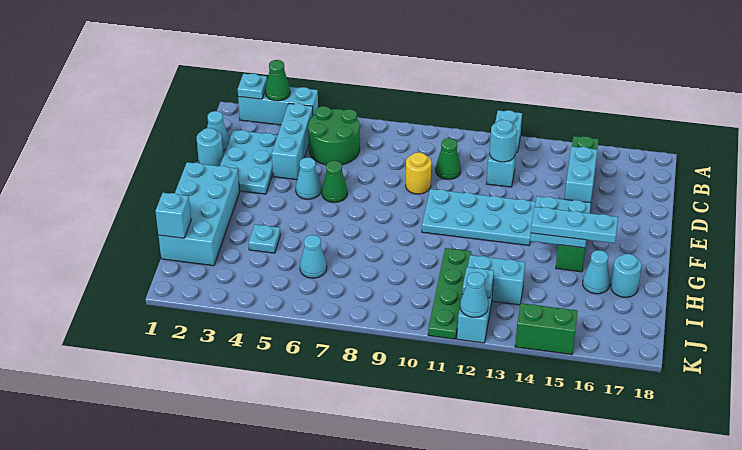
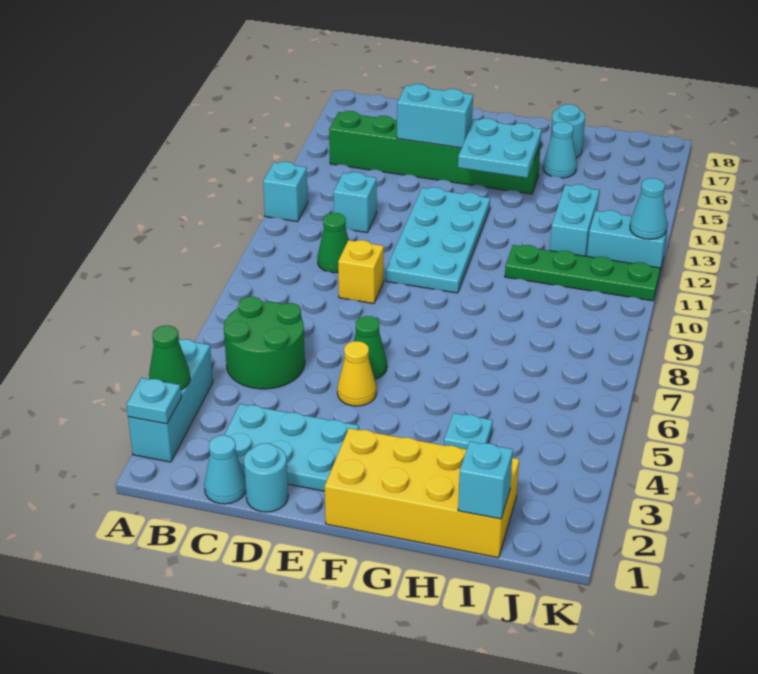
cyan 1x3 brick [272,103,313,180] -> none
cyan 1x1 round brick [490,120,517,162] -> none
yellow 1x1 round brick [406,152,431,194] -> yellow 1x1 brick [338,240,384,304]
cyan 1x1 cone [296,158,321,199] -> yellow 1x1 cone [337,341,376,406]
cyan 2x4 brick [158,162,240,266] -> yellow 2x4 brick [325,428,519,558]
cyan 1x3 plate [531,207,618,243] -> none
cyan 1x1 cone [300,235,327,278] -> none
cyan 1x1 plate [462,267,494,298] -> none
green 1x2 brick [515,303,578,355] -> none

